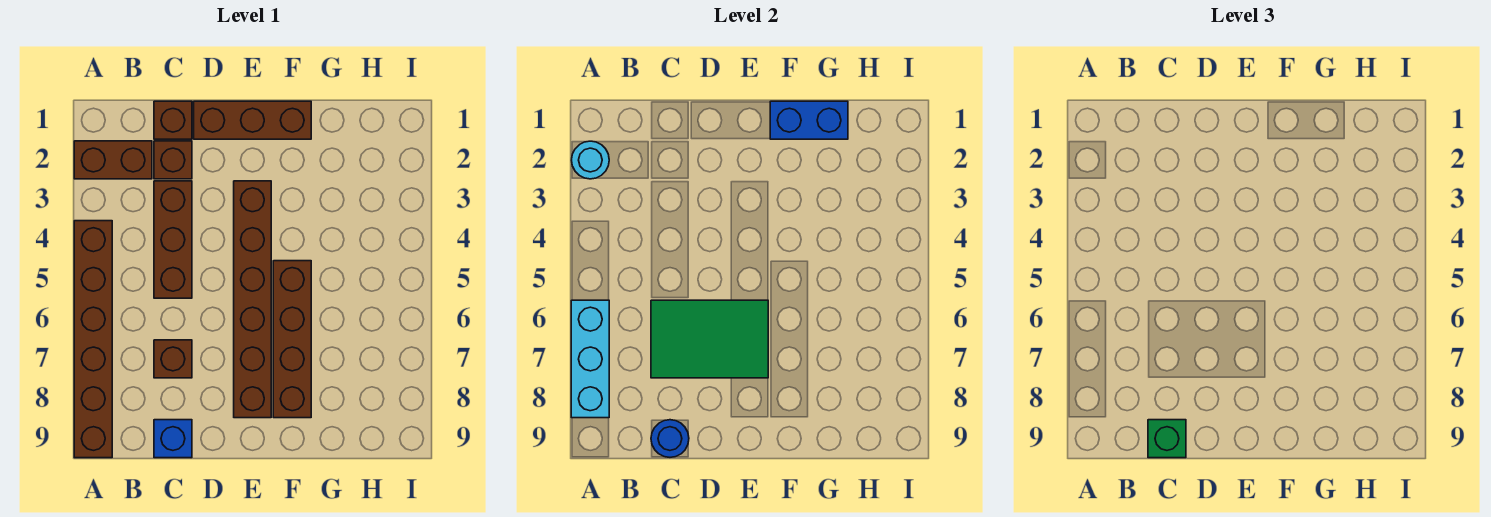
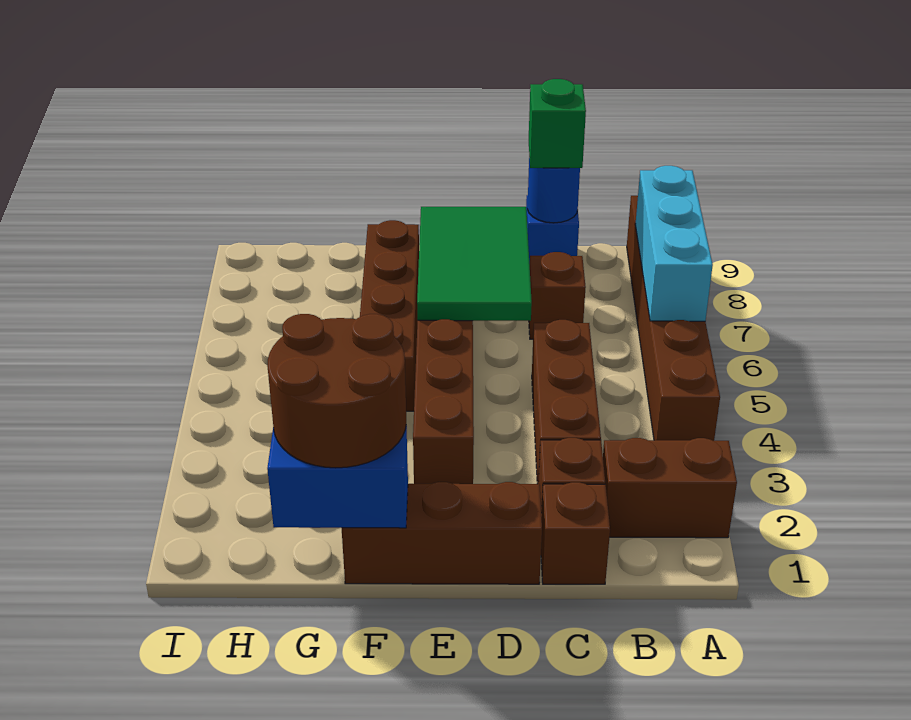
cyan 1x1 round brick [572,141,609,179] -> none
green 2x3 tile [651,300,768,378] -> green 2x3 tile turned to [417,207,532,321]
none -> brown 2x2 round brick [267,314,406,468]

